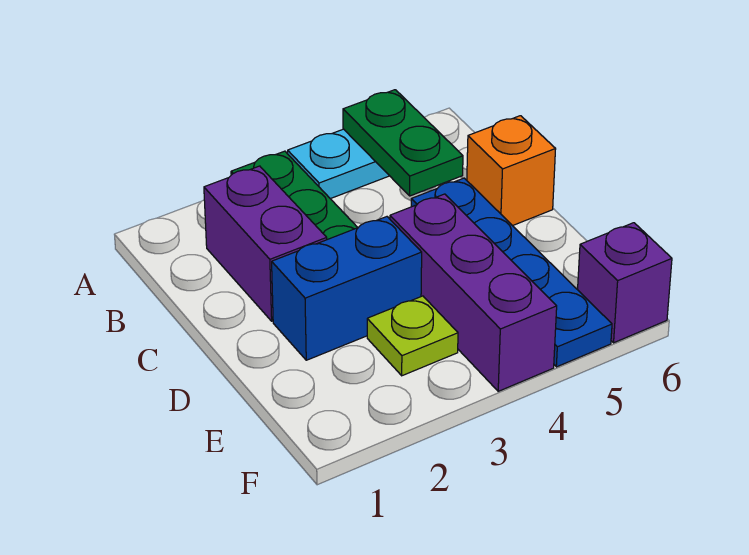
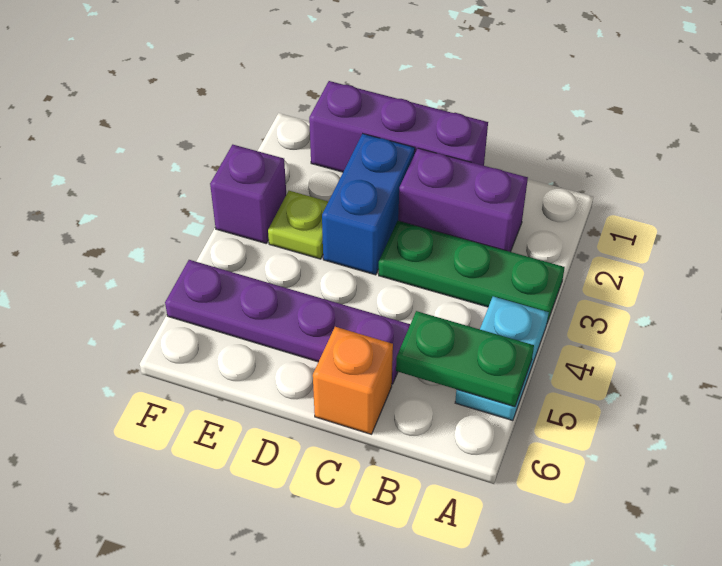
blue 1x4 plate [411,178,612,367] -> purple 1x4 plate [165,260,410,384]
purple 1x3 brick [390,194,557,391] -> purple 1x3 brick moved to [309,81,488,172]
purple 1x1 brick [578,223,672,343] -> purple 1x1 brick moved to [210,145,286,243]

